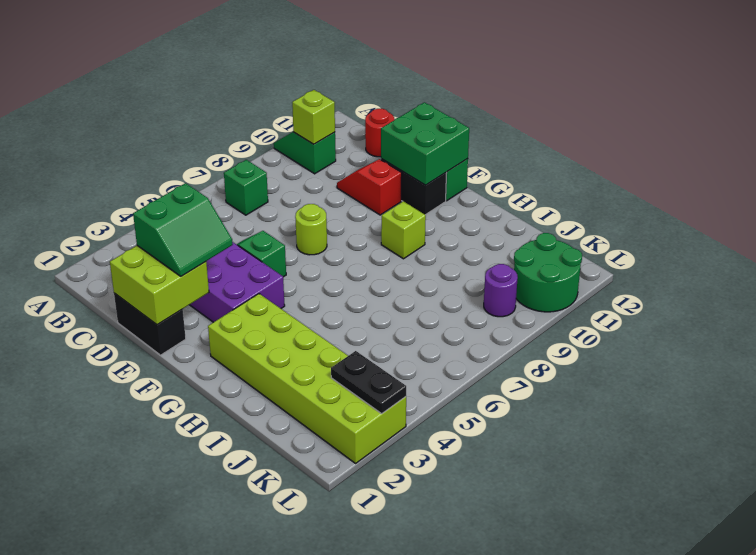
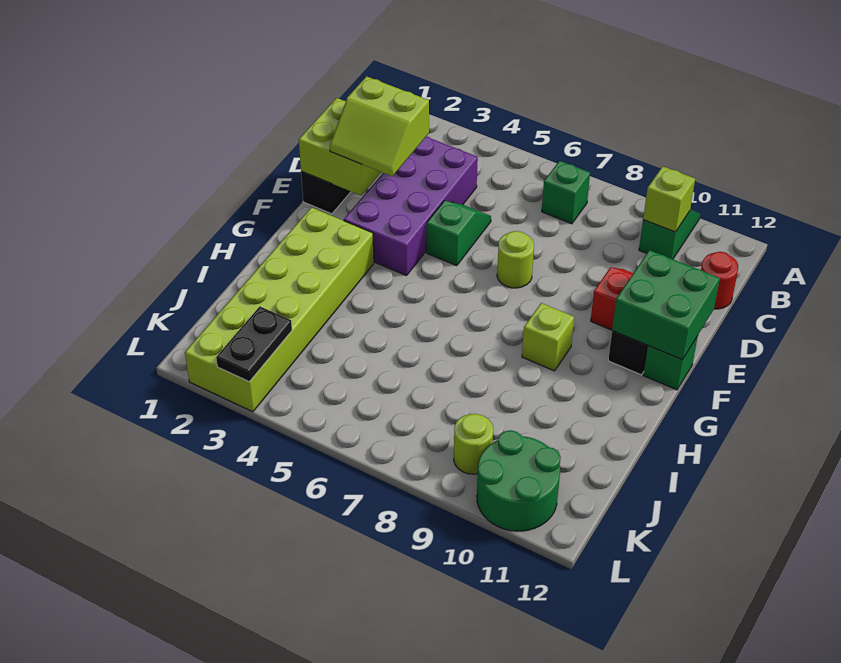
green 2x2 slope [133,183,233,276] -> lime 2x2 slope [330,76,429,176]
purple 1x1 round brick [484,264,518,317] -> lime 1x1 round brick [454,414,493,474]

